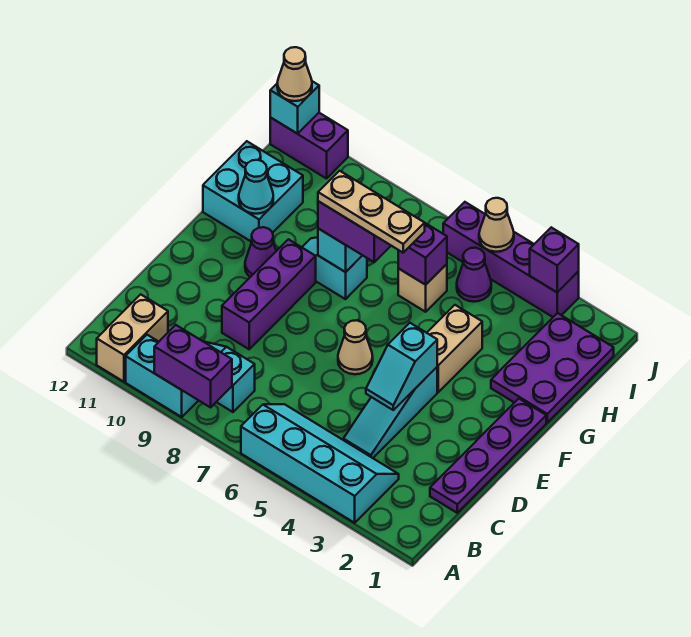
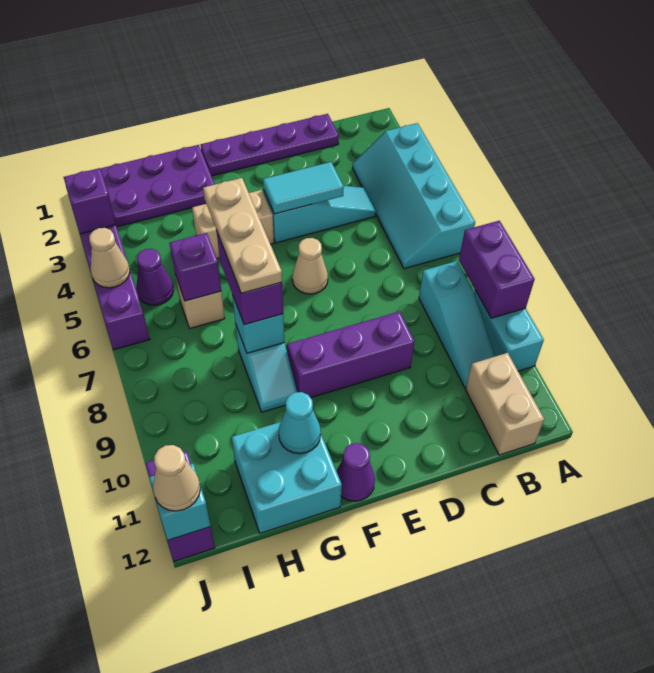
tan 1x2 brick [97,294,168,382] -> tan 1x2 brick turned to [465,353,544,455]
cyan 1x2 slope [366,323,437,410] -> cyan 1x2 tile [263,162,344,214]
purple 1x1 cone [245,227,276,277] -> purple 1x1 cone moved to [336,443,375,501]

